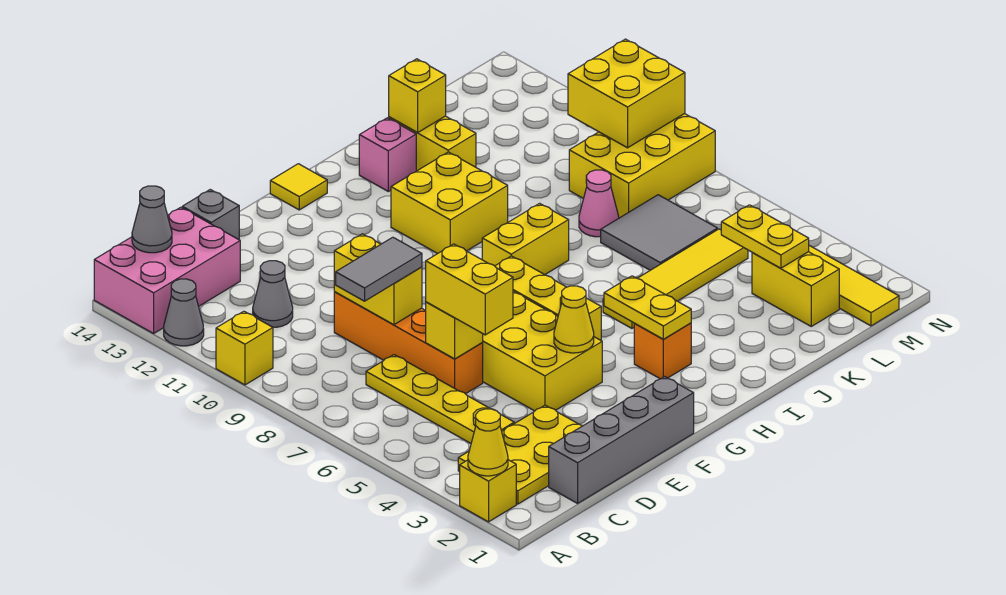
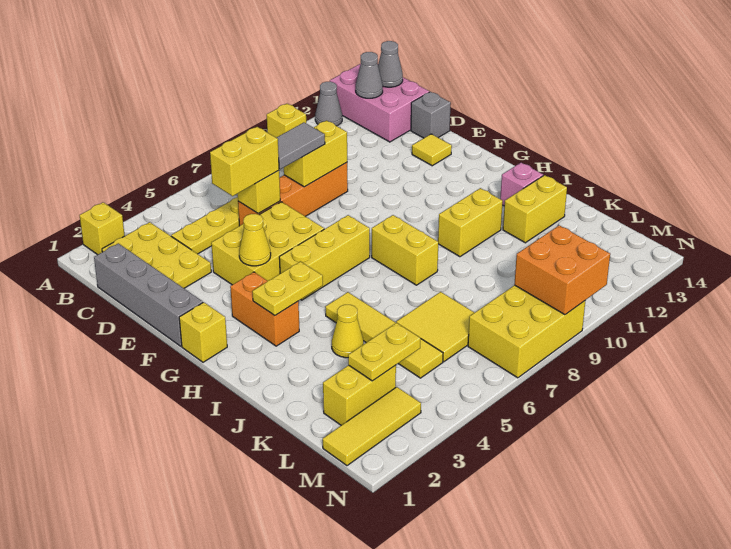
yellow 1x1 cone [468,409,508,476] -> yellow 1x1 cone moved to [332,305,364,358]
grey 1x2 tile [336,237,422,301] -> grey 1x2 tile turned to [276,123,325,169]
grey 1x1 cone [253,261,293,327] -> grey 1x1 cone moved to [356,52,383,98]
yellow 1x1 tile [270,164,327,210] -> yellow 1x1 tile moved to [412,134,452,166]
orange 1x1 brick [634,323,691,379] -> orange 1x2 brick [230,272,299,346]
yellow 2x2 brick [391,152,508,254] -> yellow 1x2 brick [438,188,503,257]
yellow 1x1 brick [389,59,446,132] -> yellow 1x1 brick moved to [179,302,227,362]
grey 2x2 tile [601,195,717,270] -> yellow 2x2 tile [396,292,474,362]
pink 1x1 cone [579,170,619,237] -> none
yellow 2x3 brick [569,114,715,218] -> yellow 2x3 brick turned to [468,285,585,378]
yellow 2x2 brick [568,39,685,148] -> orange 2x2 brick [514,225,610,315]

